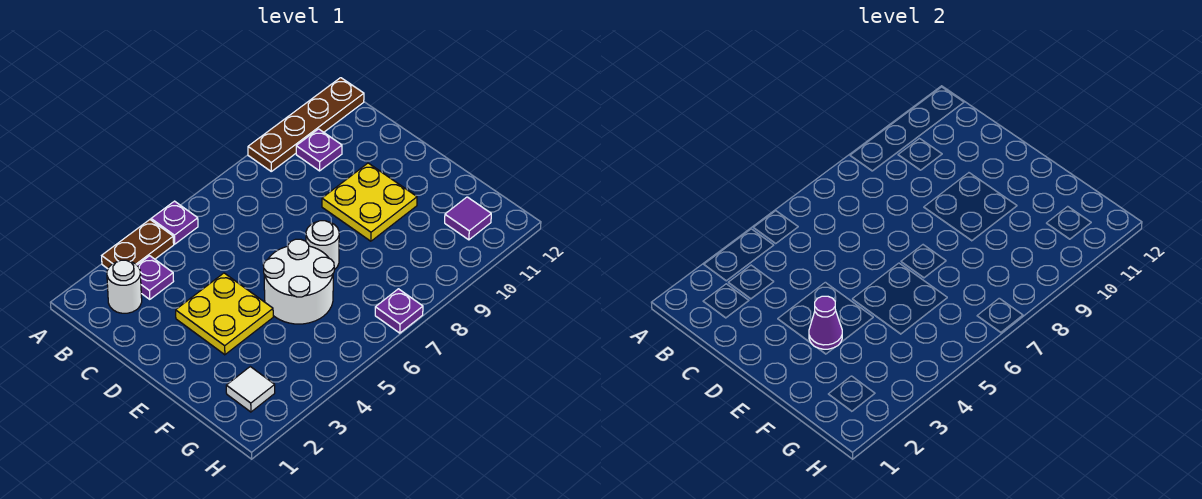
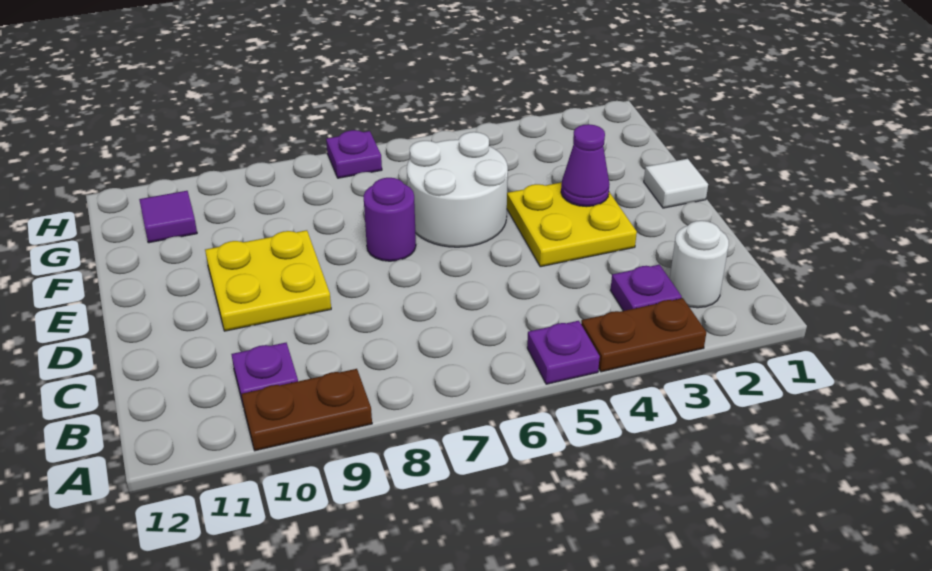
brown 1x4 plate [248,78,364,171] -> brown 1x2 plate [242,369,372,451]
white 1x1 round brick [306,221,339,270] -> purple 1x1 round brick [363,178,416,261]
white 1x1 tile [226,367,275,412] -> white 1x1 tile moved to [644,159,708,208]

